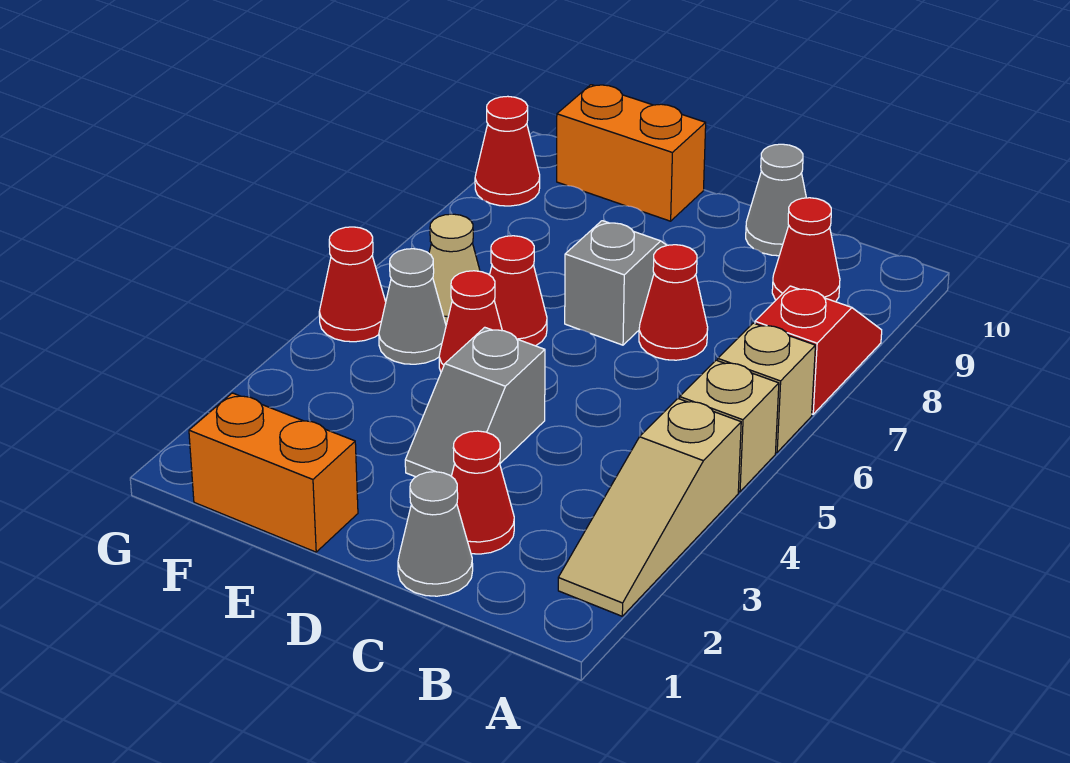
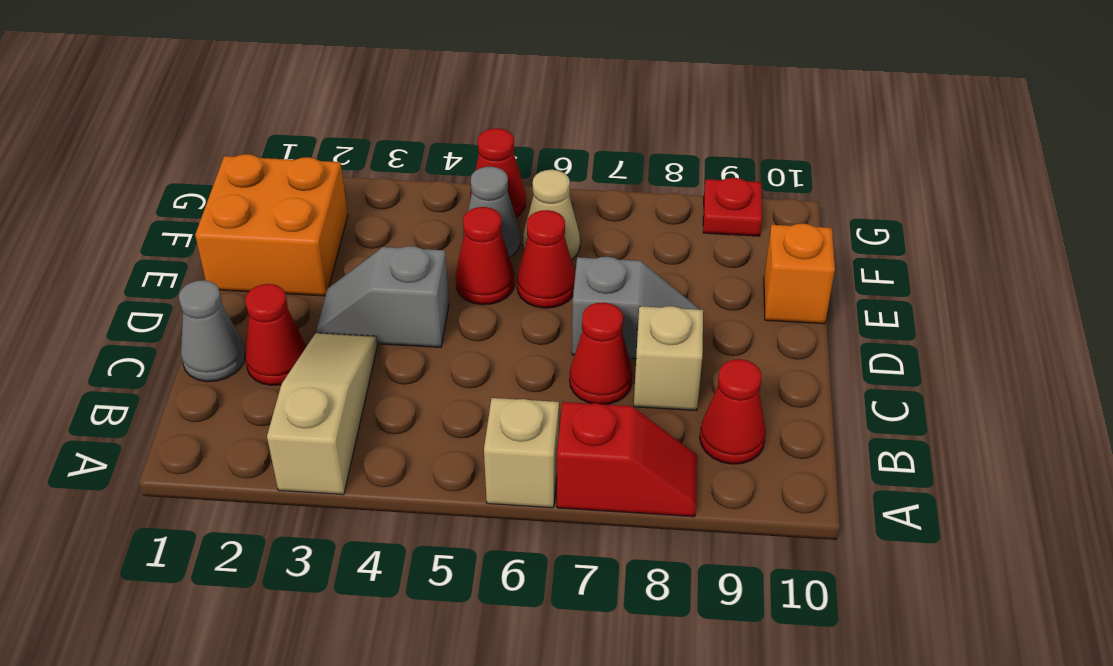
tan 1x3 slope [558,399,741,616] -> tan 1x3 slope turned to [267,333,377,495]
tan 1x1 brick [680,360,779,492] -> tan 1x1 brick moved to [634,306,703,411]
grey 1x1 cone [746,144,806,256] -> none
orange 1x2 brick [189,393,358,552] -> orange 2x2 brick [195,154,348,296]
orange 1x2 brick [557,85,706,221] -> orange 1x1 brick [764,223,835,324]
red 1x1 cone [475,96,540,206] -> red 1x1 plate [703,178,762,236]

